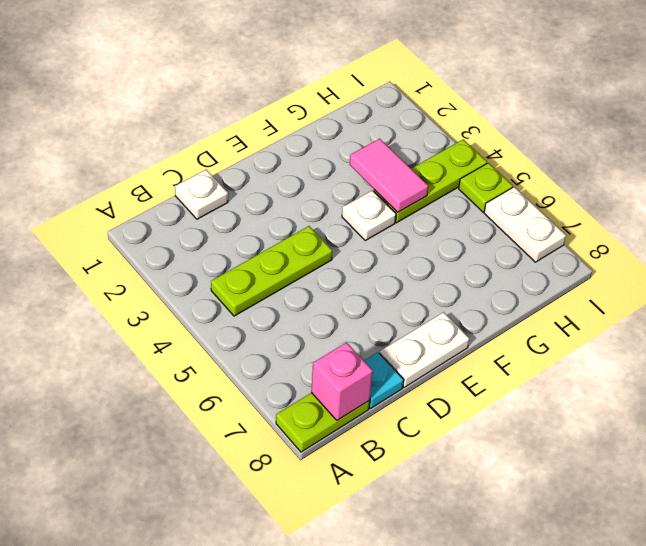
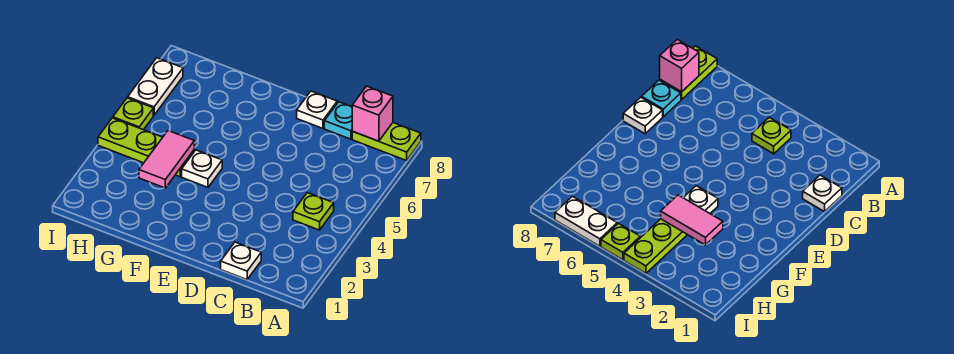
lime 1x3 plate [211,226,332,316] -> lime 1x1 plate [293,193,334,230]
white 1x2 plate [379,312,469,387] -> white 1x1 plate [297,91,337,128]

